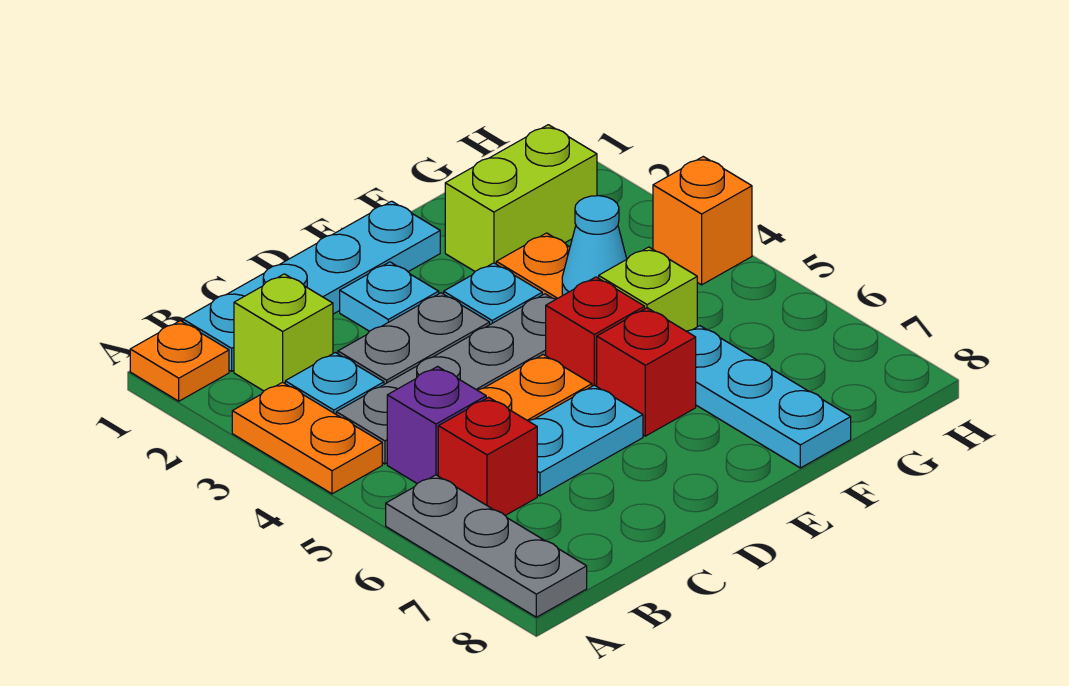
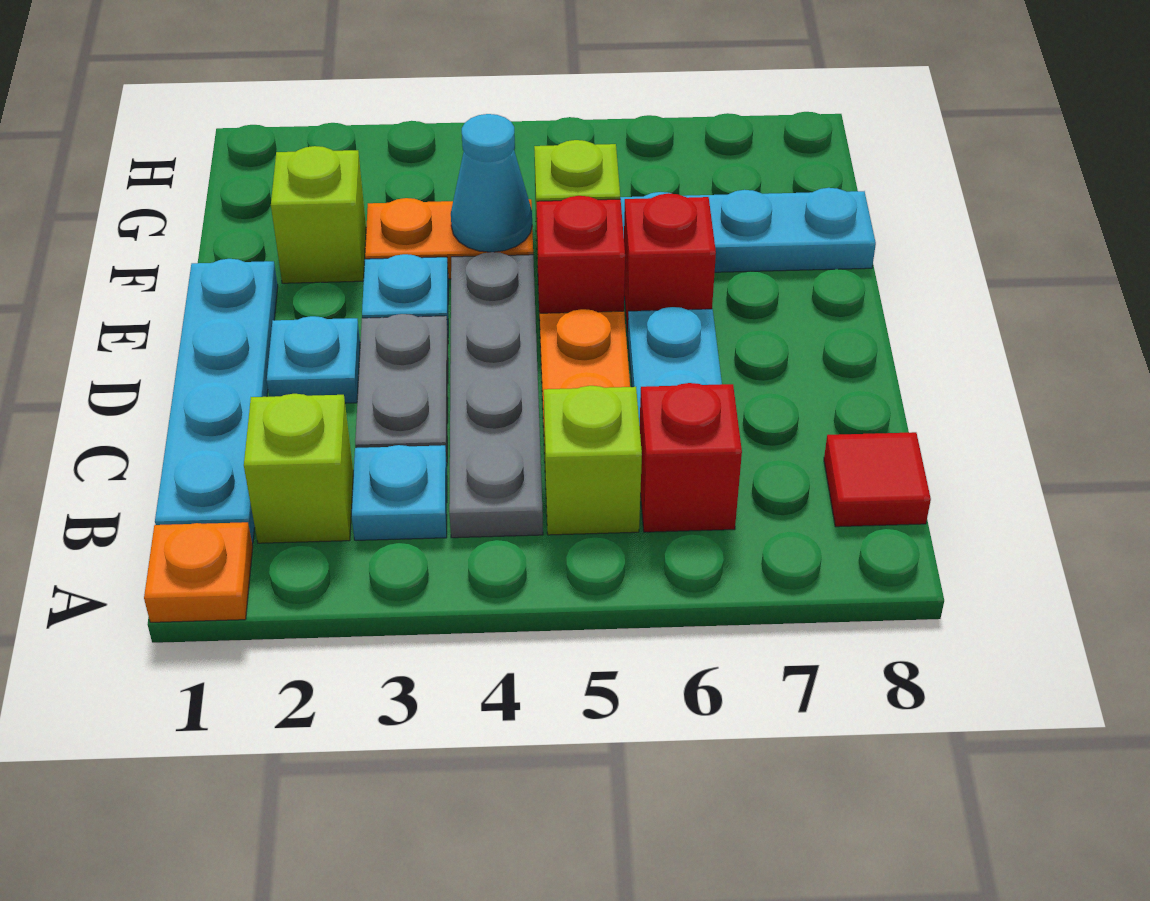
orange 1x2 plate [232,382,382,494] -> none
grey 1x3 plate [386,475,587,617] -> none
purple 1x1 brick [387,367,486,483] -> lime 1x1 brick [544,386,642,535]
none -> red 1x1 tile [824,432,931,527]
lime 1x2 brick [445,125,597,271] -> lime 1x1 brick [271,146,366,283]
orange 1x1 brick [653,157,752,285] -> none

